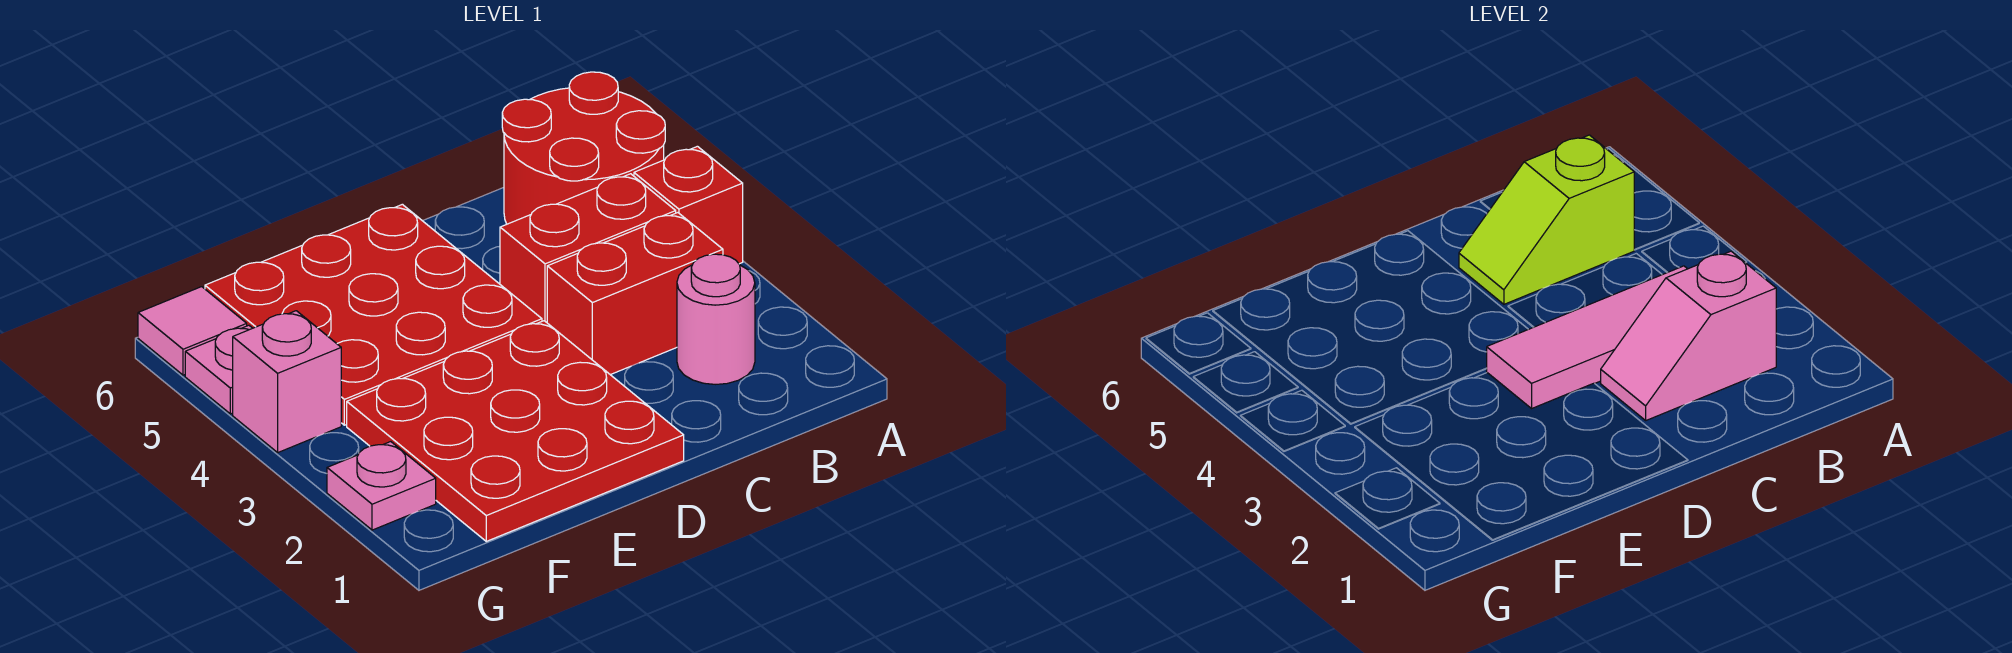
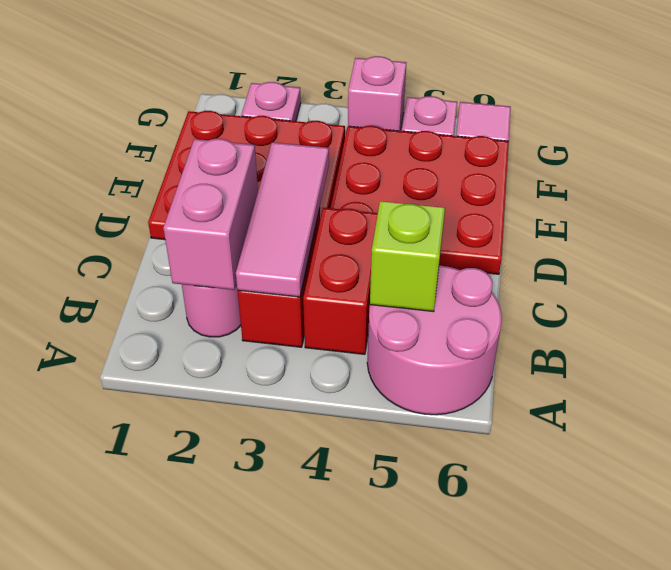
red 1x1 brick [634,146,743,264] -> none
red 2x2 round brick [502,72,665,224] -> pink 2x2 round brick [367,265,502,415]
pink 1x2 slope [1601,251,1776,420] -> pink 1x2 brick [163,139,258,290]

